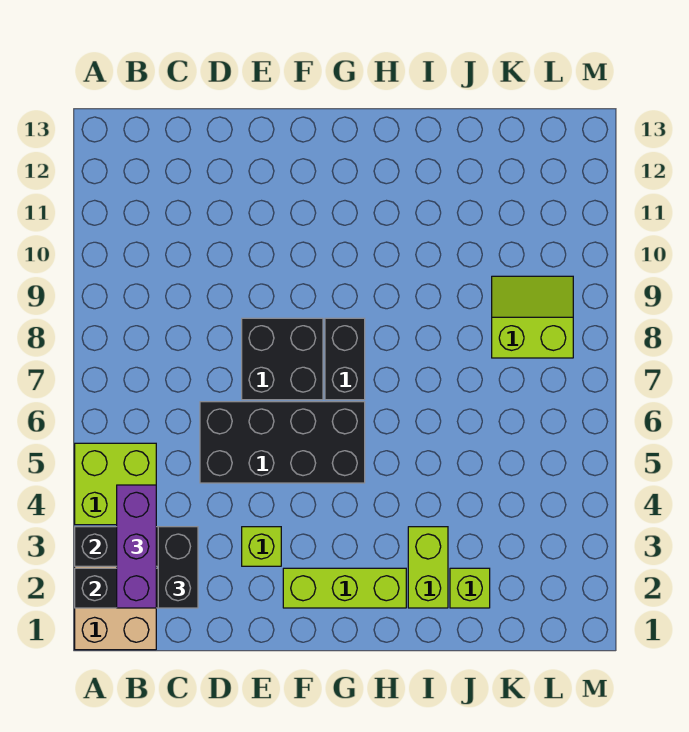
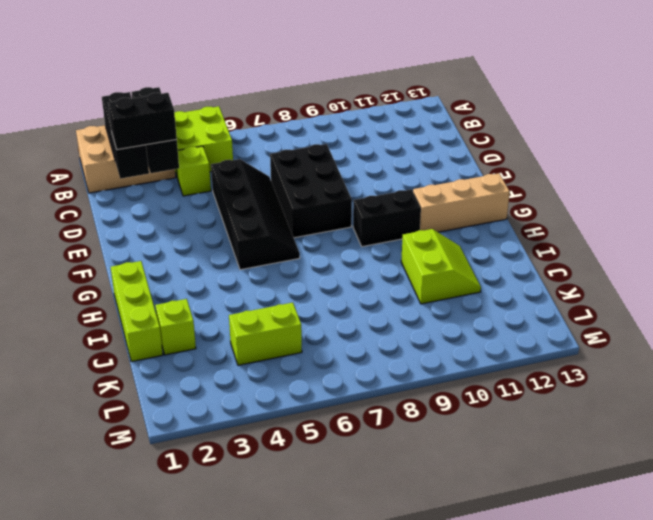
purple 1x3 brick [117,485,156,608] -> none
black 2x4 brick [200,402,365,483] -> black 2x4 slope [211,159,300,270]
lime 1x1 brick [242,527,281,566] -> lime 1x1 brick moved to [177,146,211,196]
black 2x2 brick [242,318,323,400] -> black 2x3 brick [270,144,352,238]
lime 1x3 brick [283,568,406,608] -> lime 1x3 brick moved to [111,261,163,362]
black 1x2 brick [325,318,365,400] -> black 1x2 brick moved to [353,189,421,247]
none -> tan 1x3 brick [413,173,510,232]
lime 1x2 brick [408,527,448,608] -> lime 1x2 brick moved to [229,303,302,365]
lime 2x2 slope [492,276,573,358] -> lime 2x2 slope moved to [401,229,481,304]

